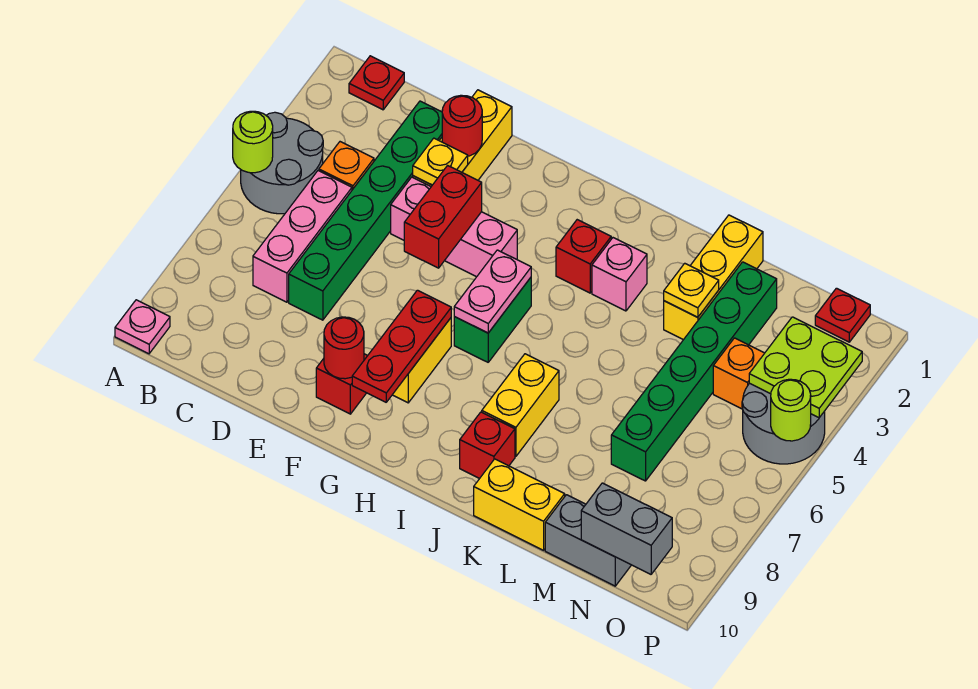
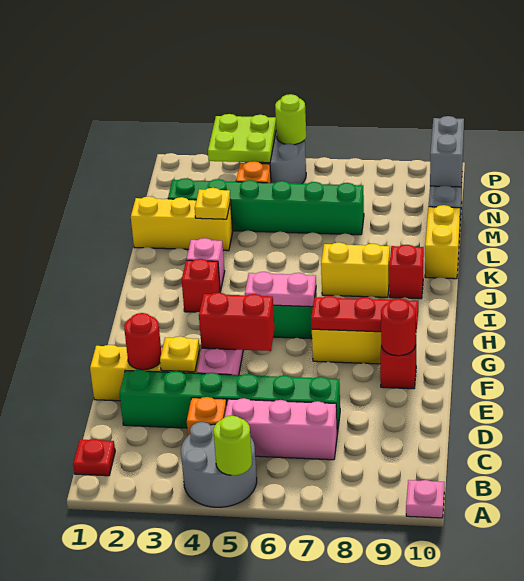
red 1x1 plate [815,288,870,342] -> none

